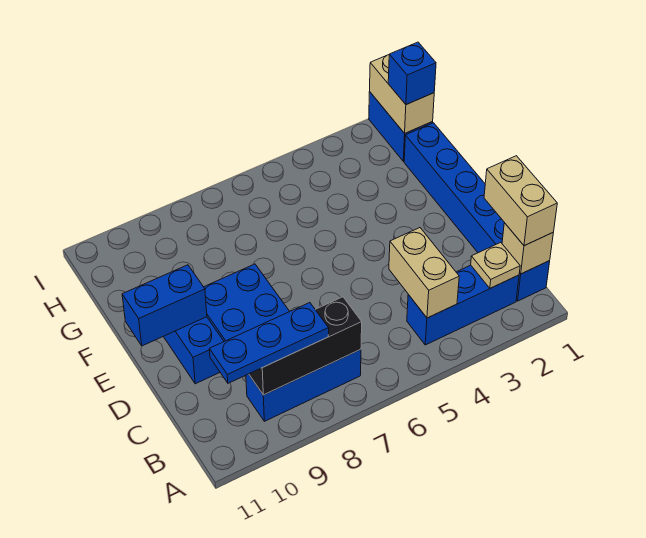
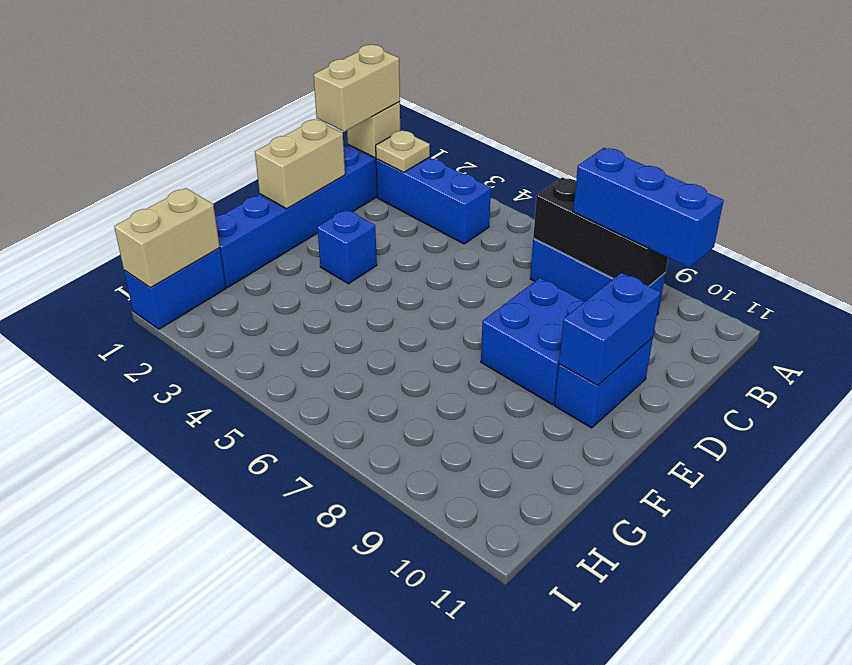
tan 1x2 brick [389,228,459,318] -> tan 1x2 brick moved to [255,120,345,209]
blue 1x3 plate [209,303,329,383] -> blue 1x3 brick [573,148,724,267]
blue 1x2 brick [122,265,207,346] -> blue 1x2 brick turned to [559,273,661,385]
blue 1x1 brick [388,42,436,105] -> blue 1x1 brick moved to [317,209,377,284]

